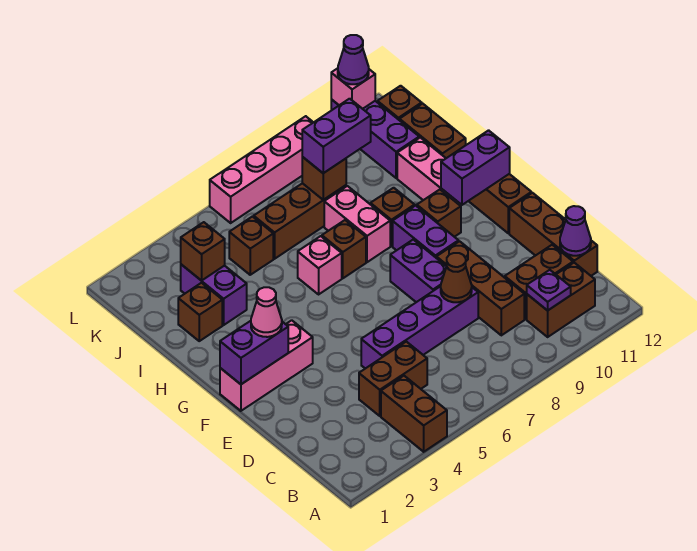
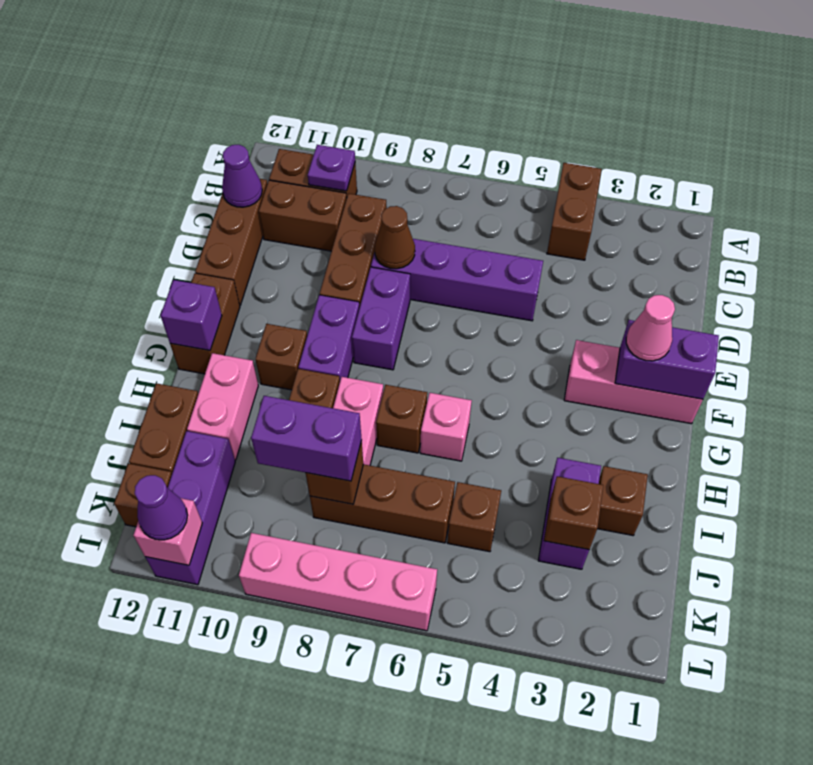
brown 1x2 brick [359,342,427,416] -> none
purple 1x2 brick [441,130,510,205] -> purple 1x1 brick [161,280,222,351]

